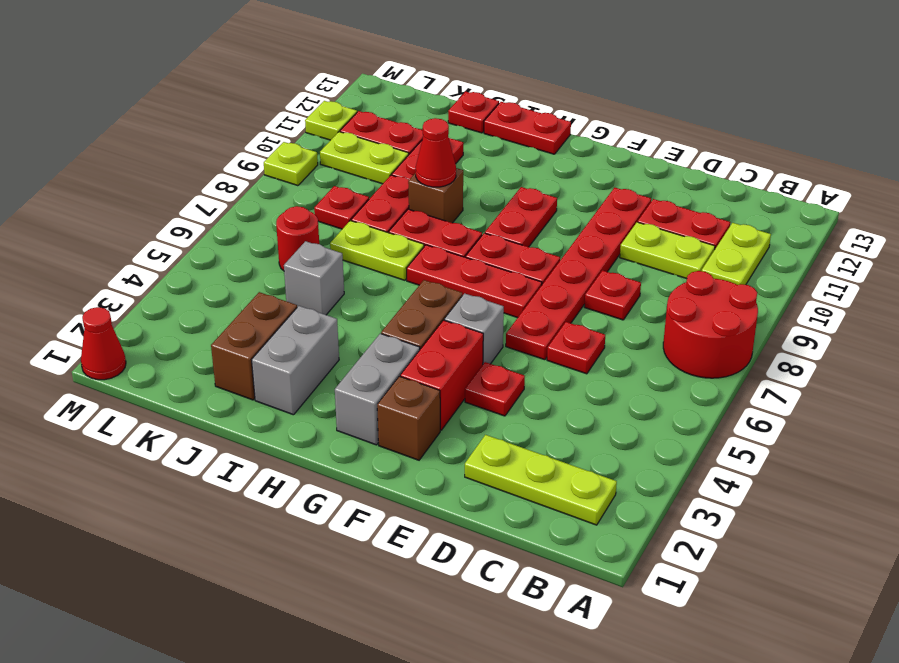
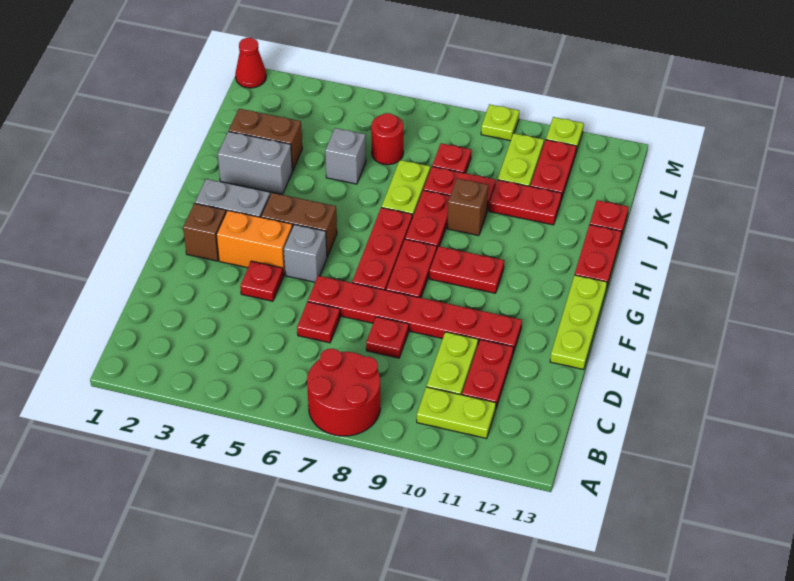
lime 1x3 plate [465,435,617,525] -> lime 1x3 plate moved to [550,275,607,370]
red 1x2 brick [400,320,483,430] -> orange 1x2 brick [217,210,292,275]
red 1x1 cone [416,118,456,187] -> none

